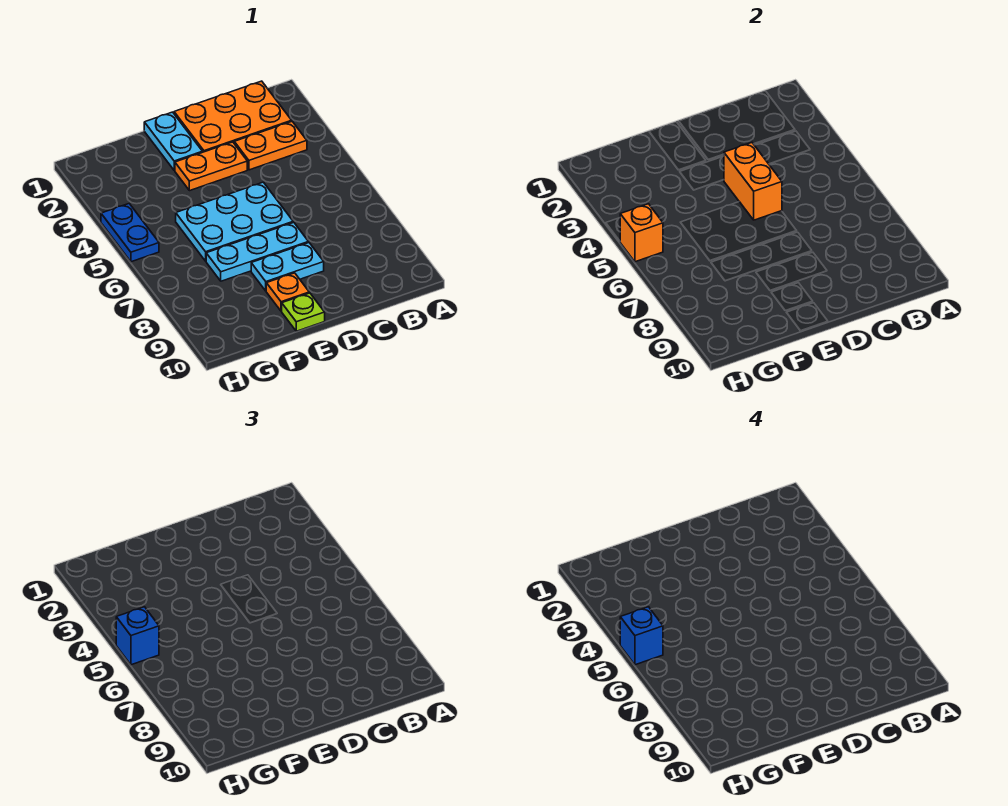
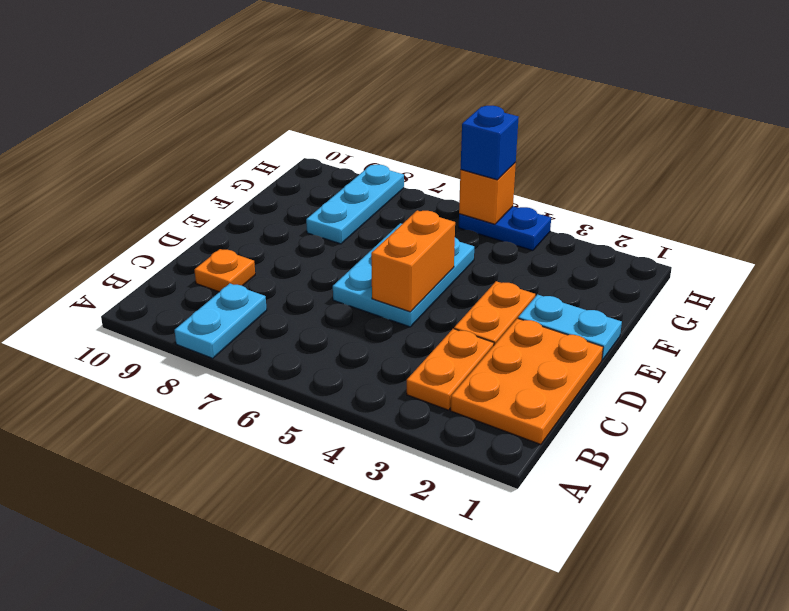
orange 1x2 brick [724,143,782,220] -> orange 1x2 brick turned to [371,210,455,312]
cyan 1x3 plate [206,222,308,281] -> cyan 1x3 plate moved to [306,165,404,244]
cyan 1x2 plate [251,243,324,291] -> cyan 1x2 plate moved to [175,283,267,358]
orange 1x1 plate [266,273,309,311] -> orange 1x1 plate moved to [194,249,255,292]
lime 1x1 plate [282,293,325,331] -> none
blue 1x1 brick [620,607,663,665] -> none

